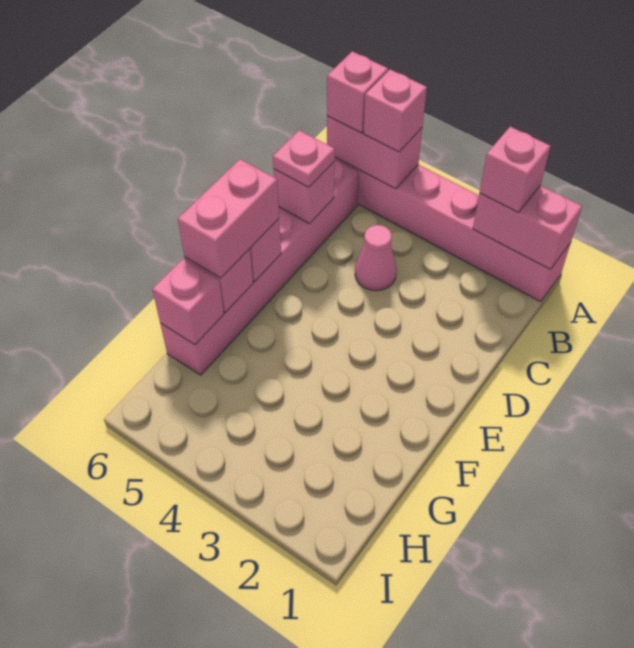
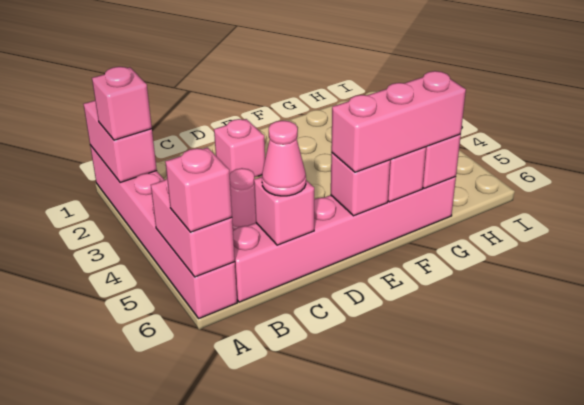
pink 1x1 brick [363,70,427,152] -> pink 1x1 brick moved to [214,119,265,177]
pink 1x1 plate [273,130,335,187] -> pink 1x1 cone [262,120,306,196]
pink 1x2 brick [178,159,279,278] -> pink 1x3 brick [331,71,466,172]

